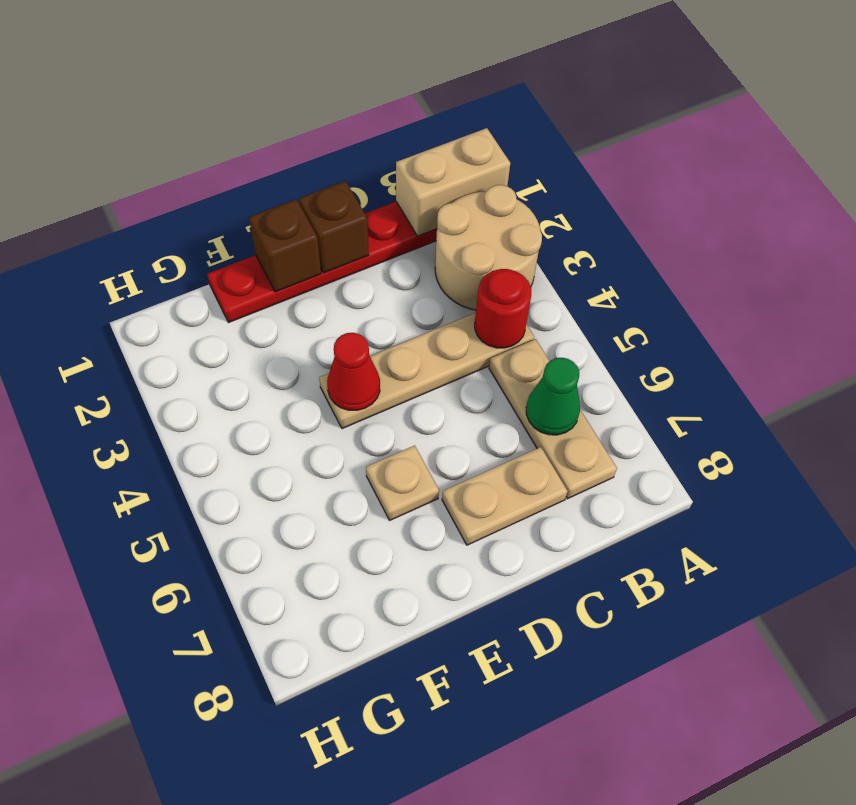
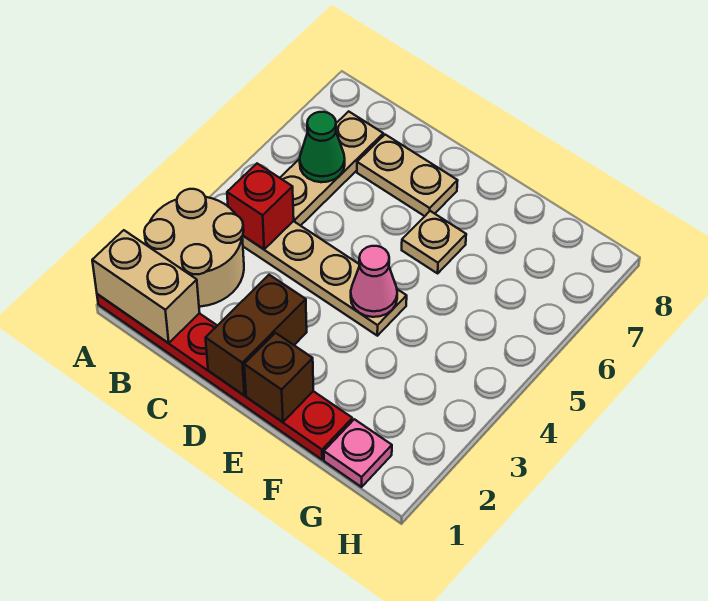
red 1x1 round brick [475,269,531,348] -> red 1x1 brick [227,164,294,249]
brown 1x1 brick [299,181,369,273] -> brown 1x2 brick [206,275,307,395]
red 1x1 cone [327,333,380,410] -> pink 1x1 cone [351,246,397,317]
none -> pink 1x1 plate [324,419,392,487]

